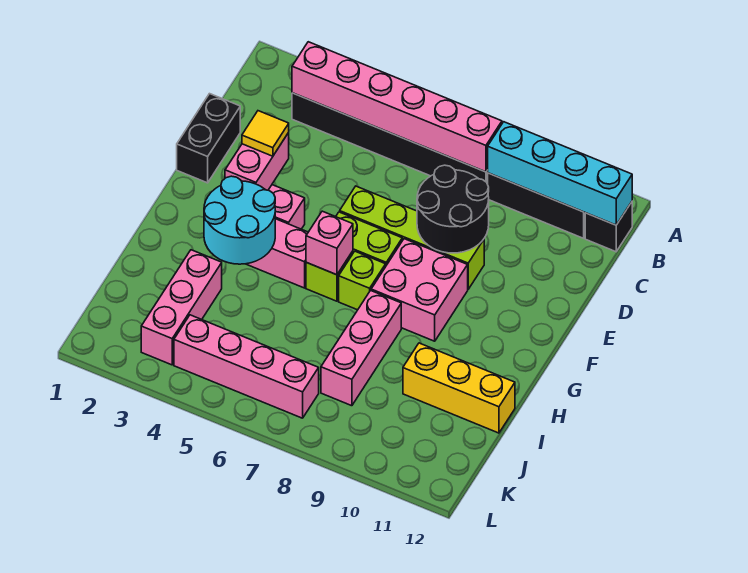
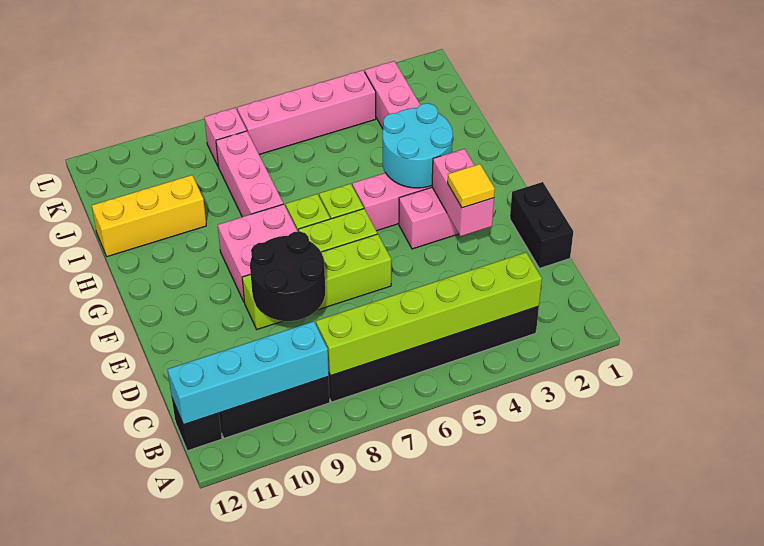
pink 1x6 brick [292,42,502,172] -> lime 1x6 brick [316,252,542,376]
pink 1x1 brick [306,211,353,275] -> pink 1x1 brick moved to [204,108,247,166]

